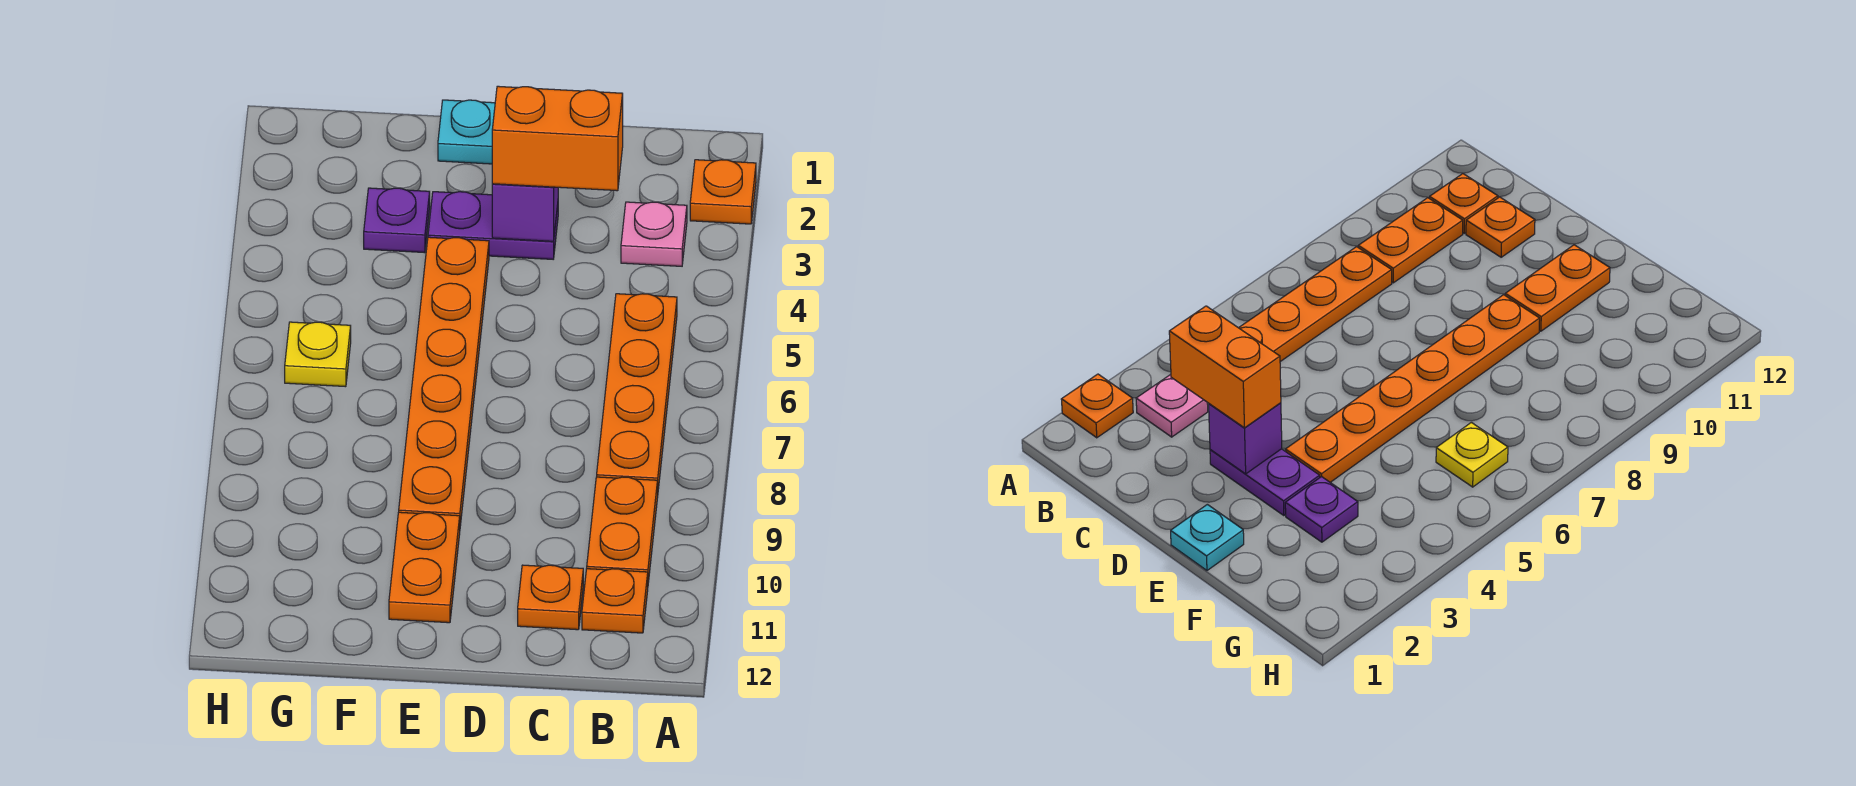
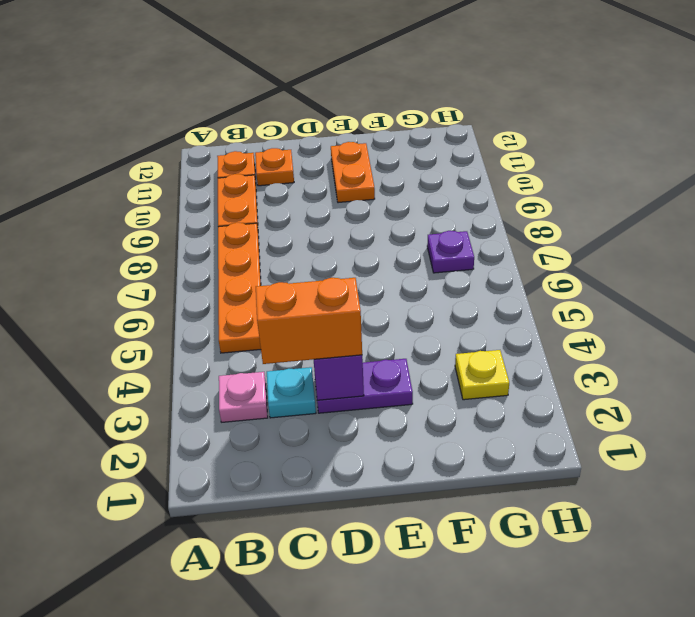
orange 1x1 plate [690,160,756,224] -> none
cyan 1x1 plate [438,100,495,164] -> cyan 1x1 plate moved to [267,367,316,418]
orange 1x6 plate [399,237,489,526] -> none
purple 1x1 plate [364,188,430,253] -> purple 1x1 plate moved to [427,231,474,273]
yellow 1x1 plate [285,322,351,387] -> yellow 1x1 plate moved to [455,350,509,400]

